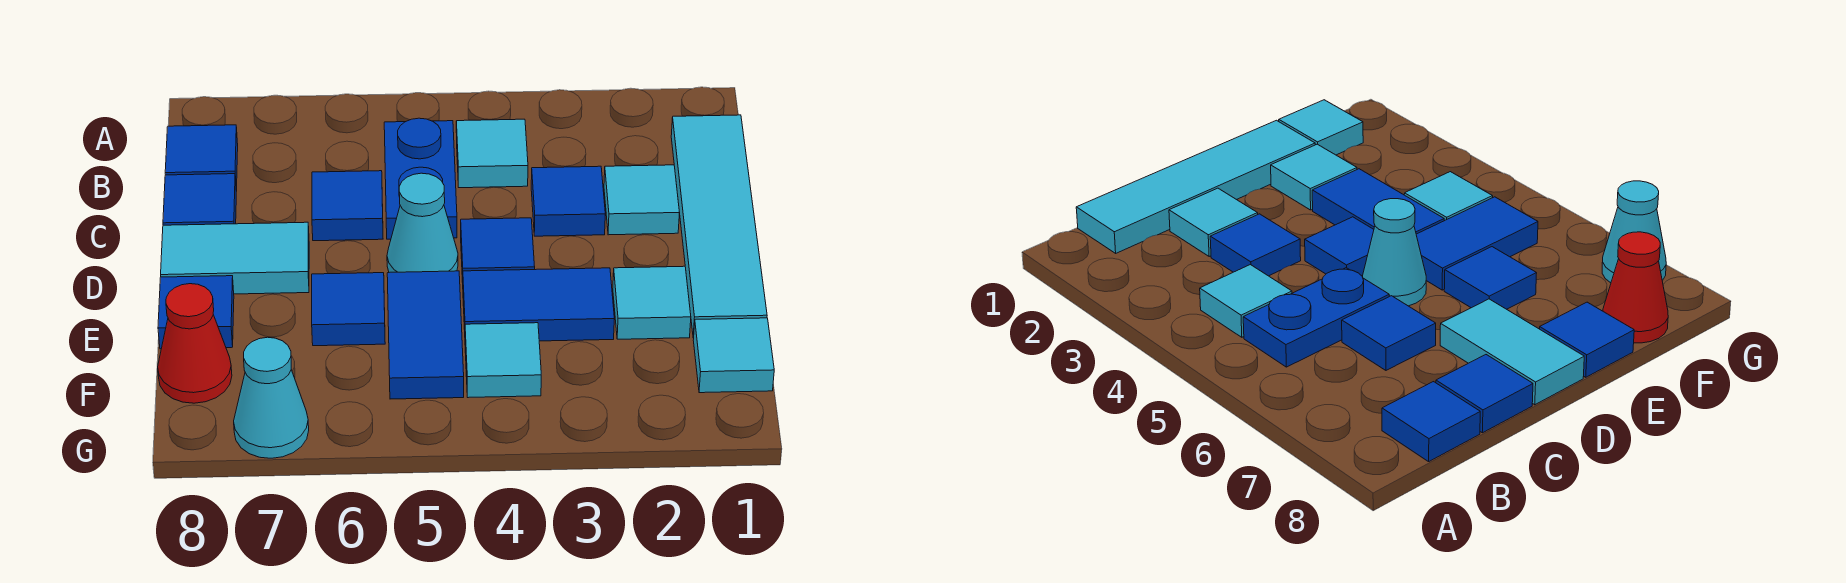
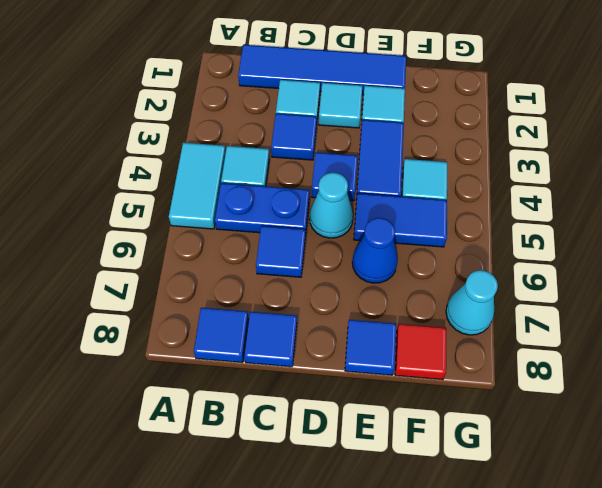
cyan 1x4 tile [671,115,767,338] -> blue 1x4 tile [238,45,406,95]
cyan 1x2 tile [161,222,309,294] -> cyan 1x2 tile moved to [169,143,226,229]
blue 1x1 tile [312,273,385,346] -> blue 1x1 cone [352,218,398,283]
cyan 1x1 tile [693,318,774,393] -> cyan 1x1 tile moved to [319,83,362,128]
red 1x1 cone [158,284,232,403] -> red 1x1 tile [395,324,446,380]

